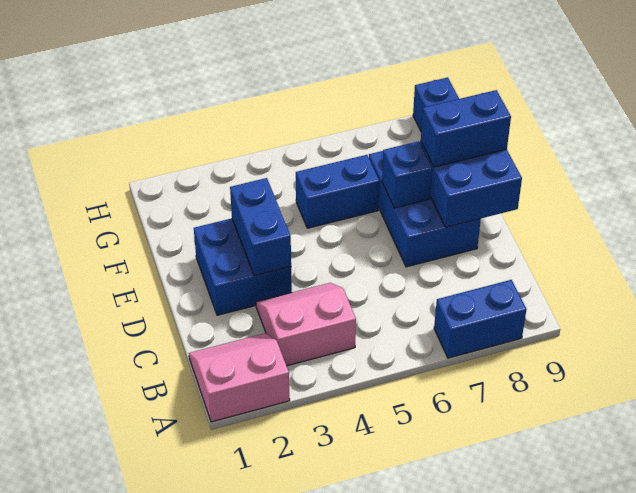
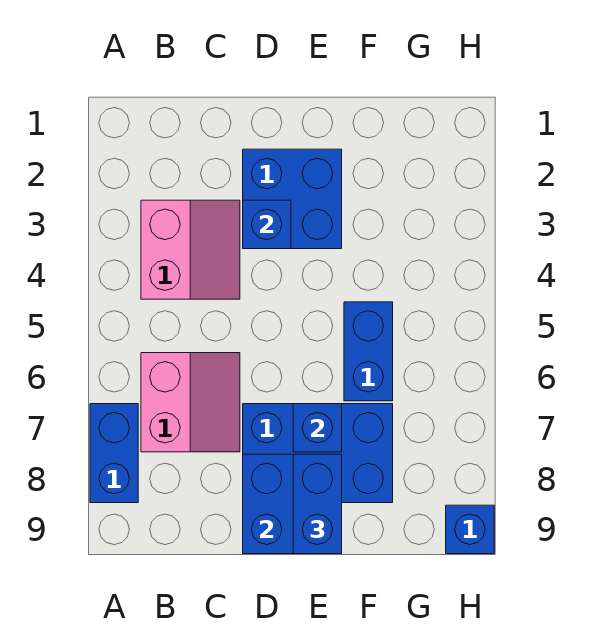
pink 2x2 slope [189,333,290,422] -> pink 2x2 slope moved to [141,353,240,452]
blue 1x2 brick [230,178,291,276] -> blue 1x1 brick [243,200,291,249]

